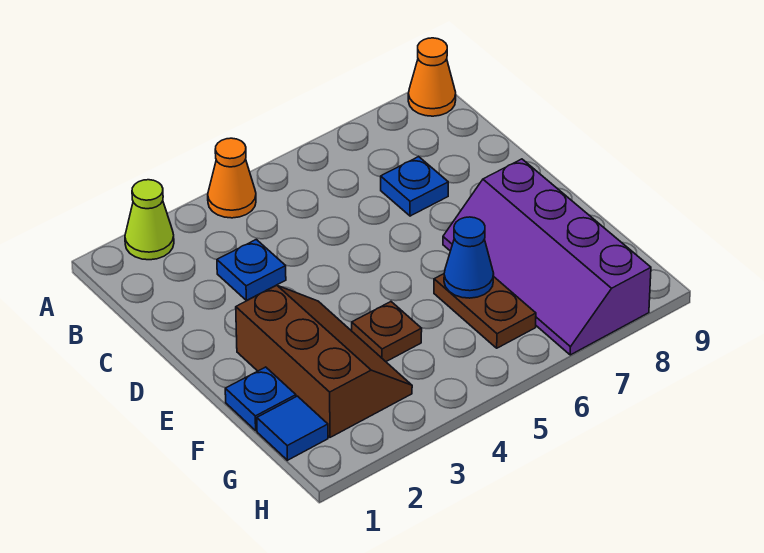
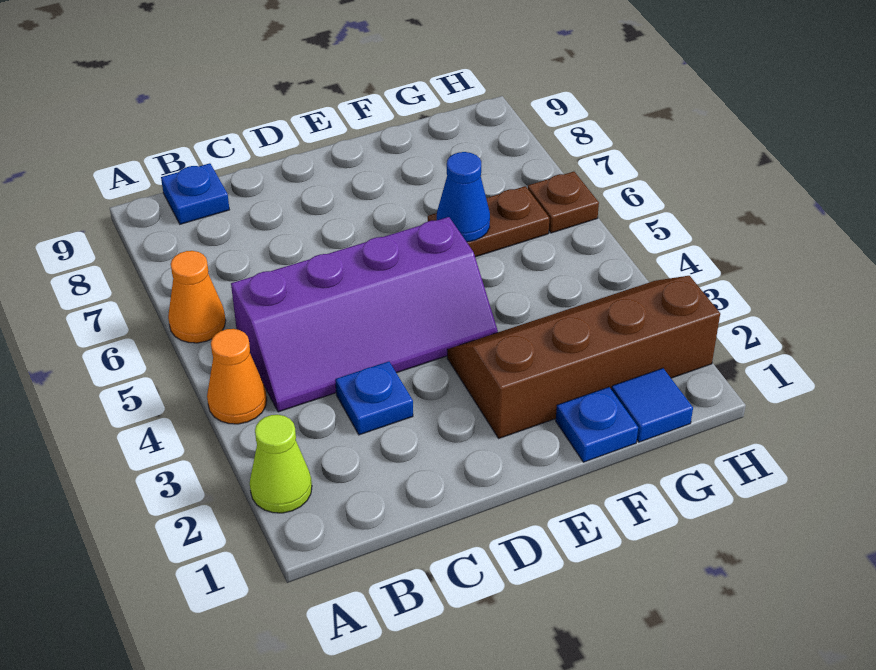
orange 1x1 cone [408,38,456,116] -> orange 1x1 cone moved to [168,251,226,343]
blue 1x1 plate [381,157,448,216] -> blue 1x1 plate moved to [161,163,229,224]
brown 2x3 slope [236,286,412,437] -> brown 2x4 slope [447,276,720,438]
purple 2x4 slope [443,159,651,355] -> purple 2x4 slope moved to [231,217,498,412]
brown 1x1 plate [352,302,422,362] -> brown 1x1 plate moved to [528,172,599,233]

